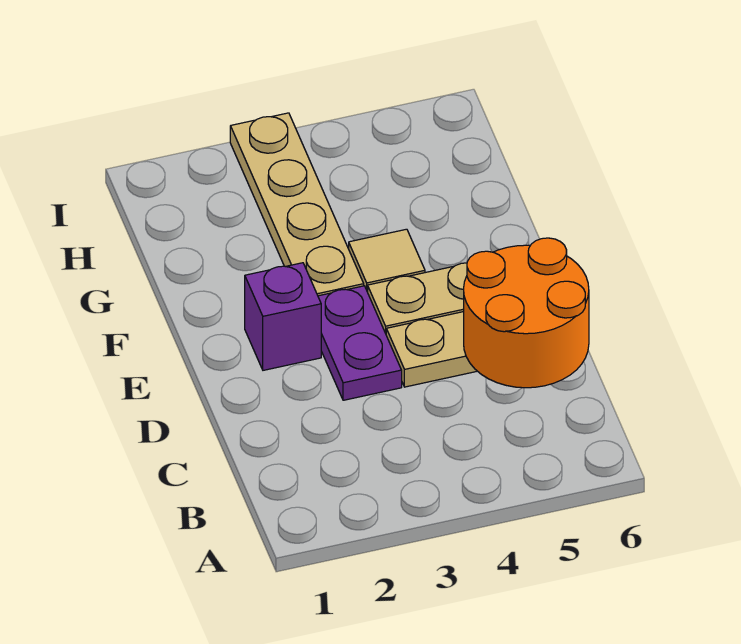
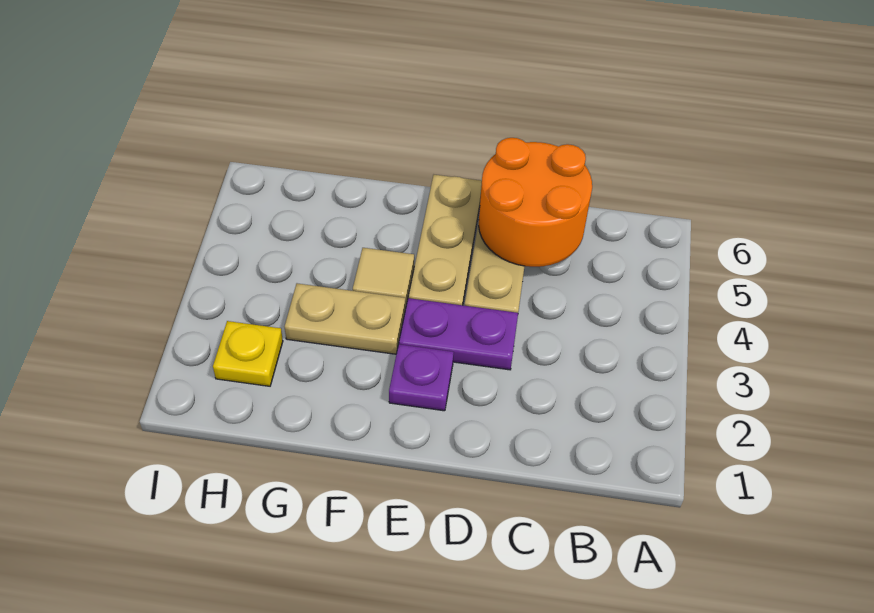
purple 1x1 brick [245,263,321,370] -> purple 1x1 plate [389,344,454,411]
tan 1x4 plate [230,113,364,296] -> tan 1x2 plate [284,283,405,354]
none -> yellow 1x1 plate [213,321,283,386]

